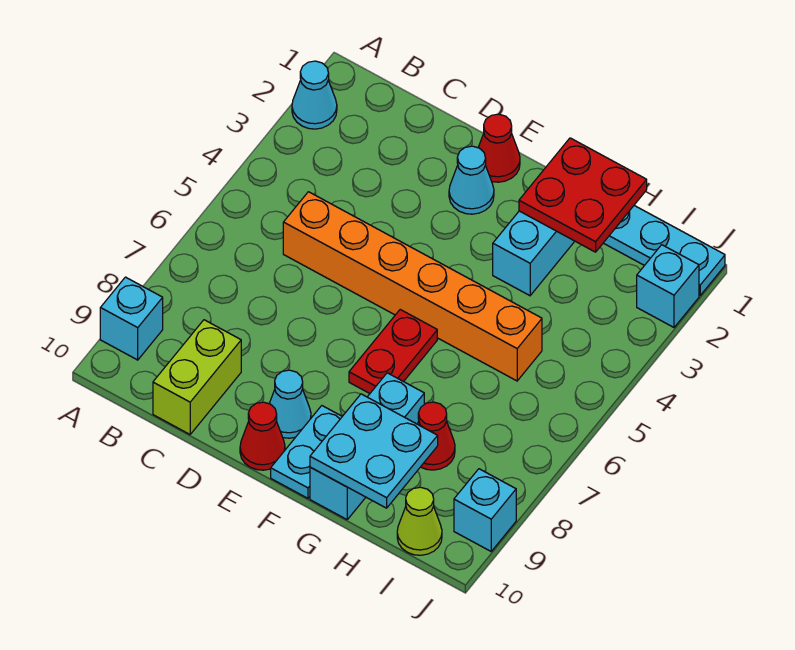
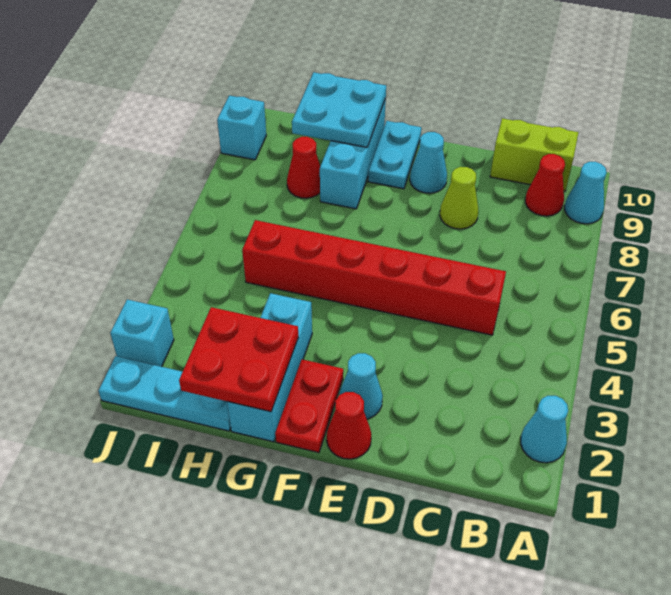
cyan 1x1 brick [100,277,163,360] -> cyan 1x1 cone [565,162,607,224]
orange 1x6 brick [283,192,542,381] -> red 1x6 brick [242,220,506,335]
lime 1x2 brick [153,320,241,434] -> lime 1x2 brick turned to [490,118,579,191]
red 1x1 cone [240,402,285,470] -> red 1x1 cone moved to [525,154,565,216]
red 1x2 plate [349,310,437,393] -> red 1x2 plate moved to [275,359,343,453]
lime 1x1 cone [397,487,442,555] -> lime 1x1 cone moved to [440,167,478,229]

